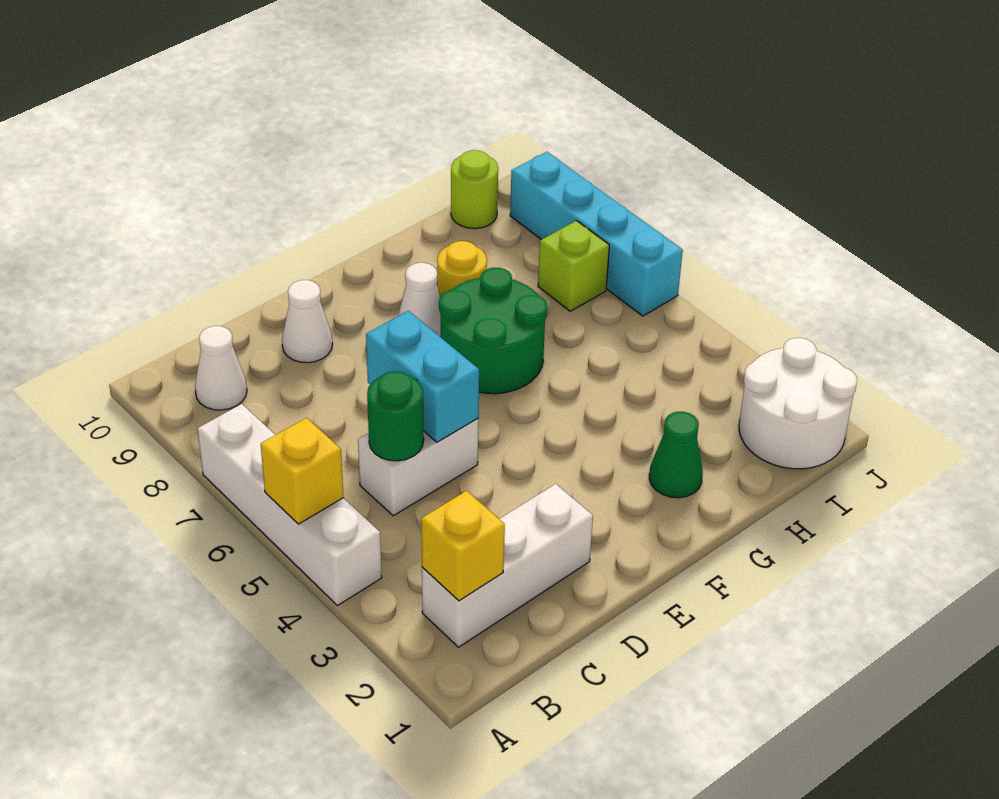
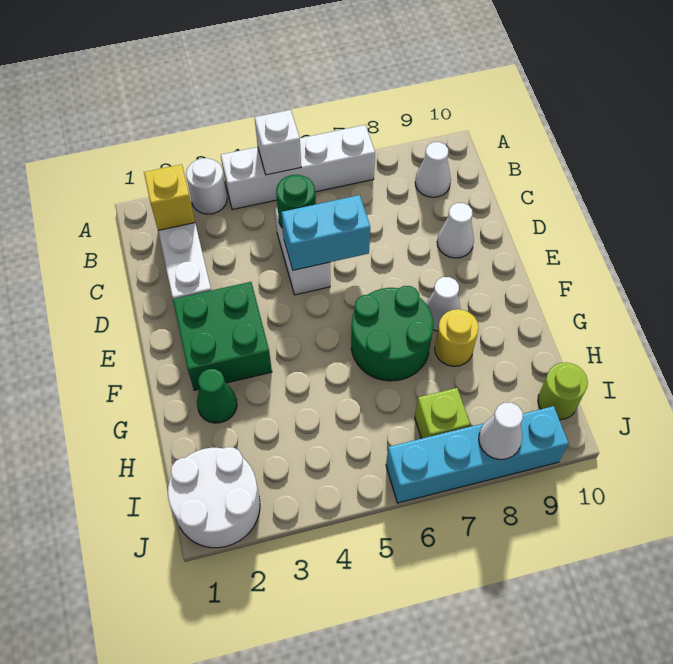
none -> white 1x1 round brick [186,158,227,214]
yellow 1x1 brick [261,418,344,524] -> white 1x1 brick [254,110,301,175]
none -> green 2x2 brick [173,282,272,390]
none -> white 1x1 cone [479,403,523,460]

